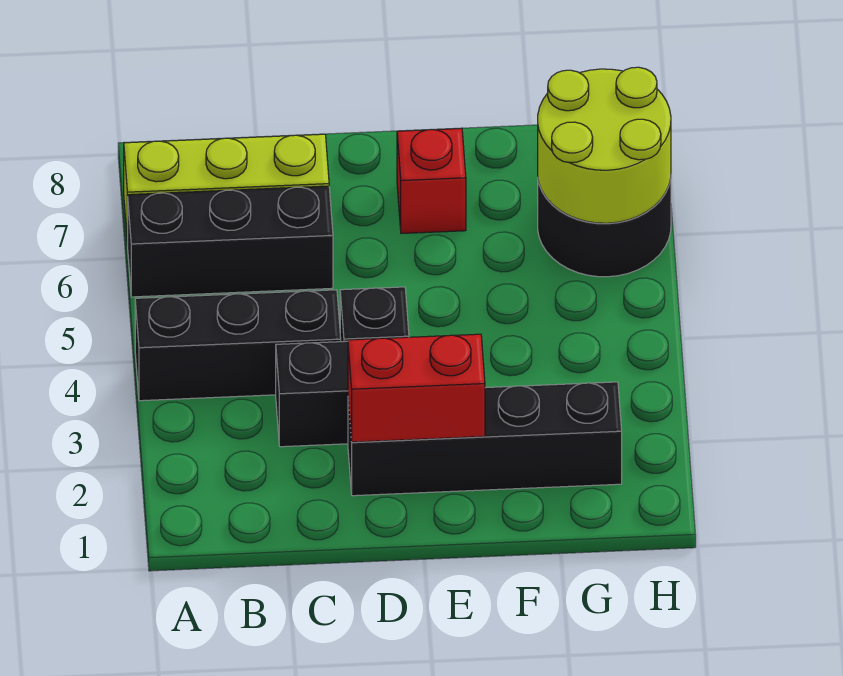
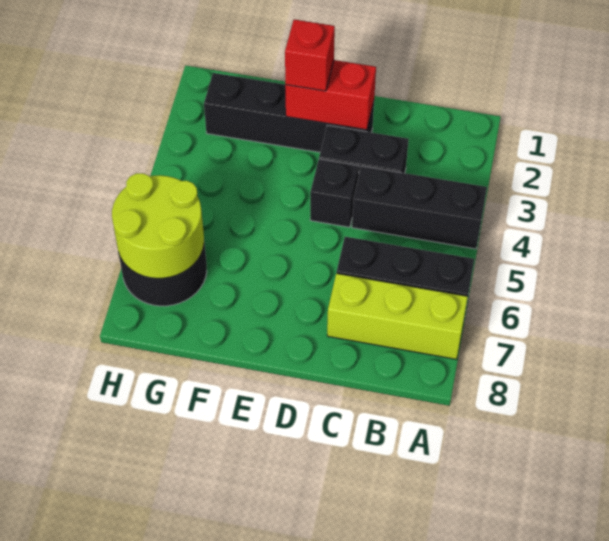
red 1x1 brick [397,128,466,233] -> red 1x1 brick moved to [285,19,335,91]

